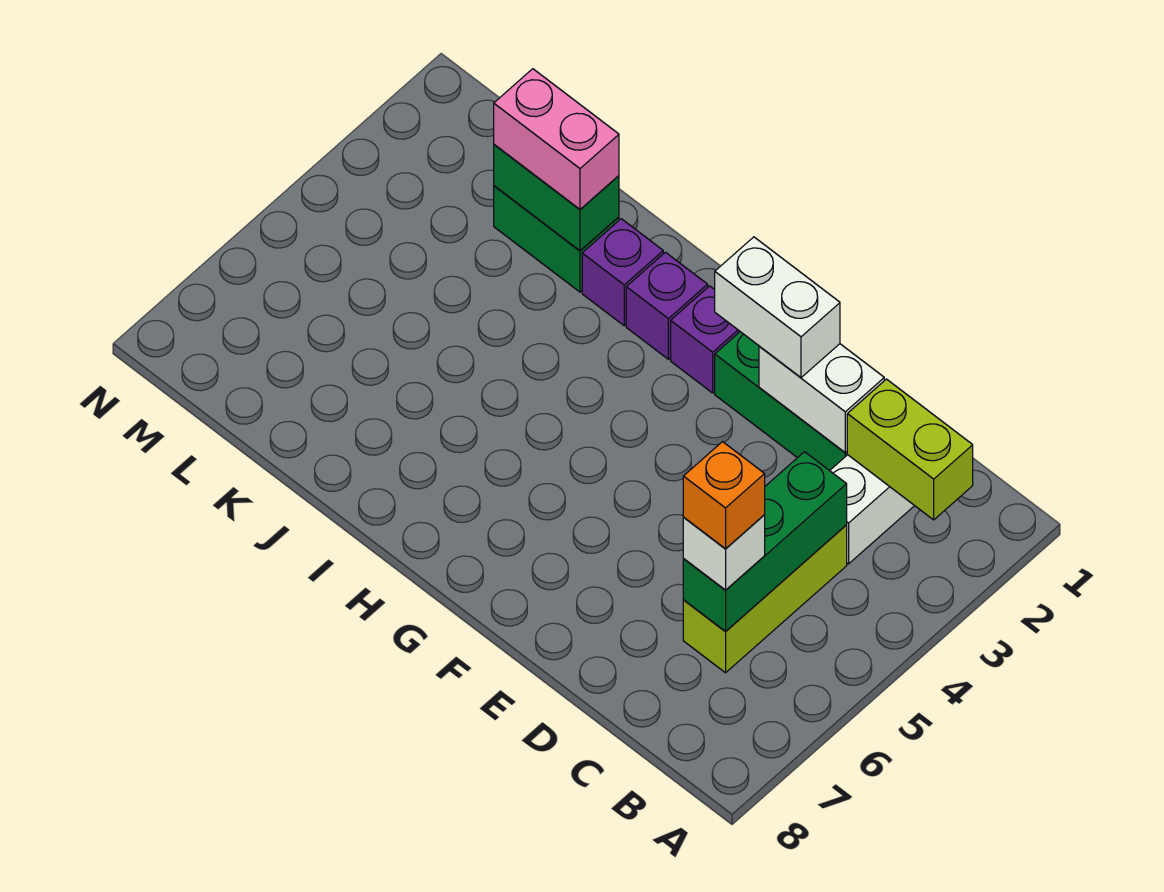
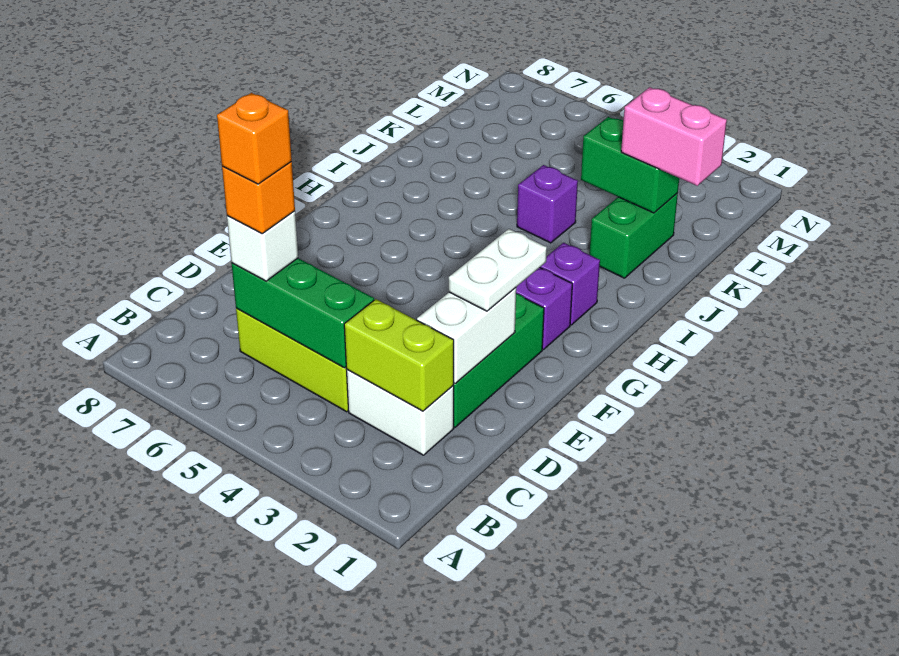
lime 1x2 brick [847,379,973,520] -> lime 1x2 brick turned to [344,299,454,411]
none -> orange 1x1 brick [217,93,292,184]
white 1x2 brick [715,237,840,378] -> white 1x2 plate [449,229,547,311]
purple 1x1 brick [582,219,663,326] -> purple 1x1 brick moved to [517,165,578,243]
green 1x2 brick [494,145,619,251] -> green 1x2 brick turned to [581,117,679,213]
pink 1x2 brick [494,69,619,209] -> pink 1x2 brick turned to [621,87,727,186]

